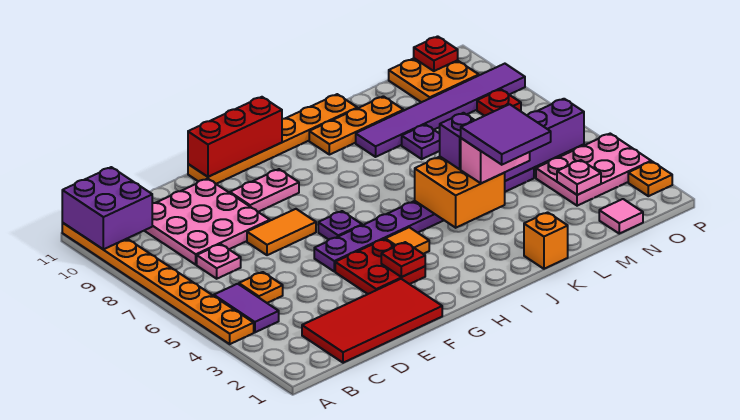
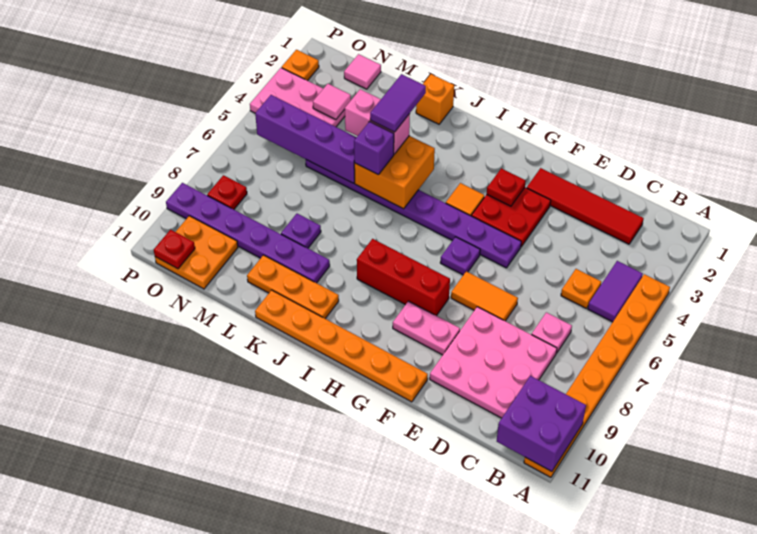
red 2x4 tile [302,279,442,363] -> red 1x4 tile [527,168,644,244]
red 1x3 brick [188,97,282,177] -> red 1x3 brick moved to [357,239,450,316]
purple 2x2 tile [461,104,551,165] -> purple 1x2 tile [370,74,426,132]
purple 1x6 tile [356,64,525,157] -> purple 1x6 plate [166,183,330,283]
pink 1x1 plate [557,160,601,195] -> pink 1x1 tile [313,84,351,120]

